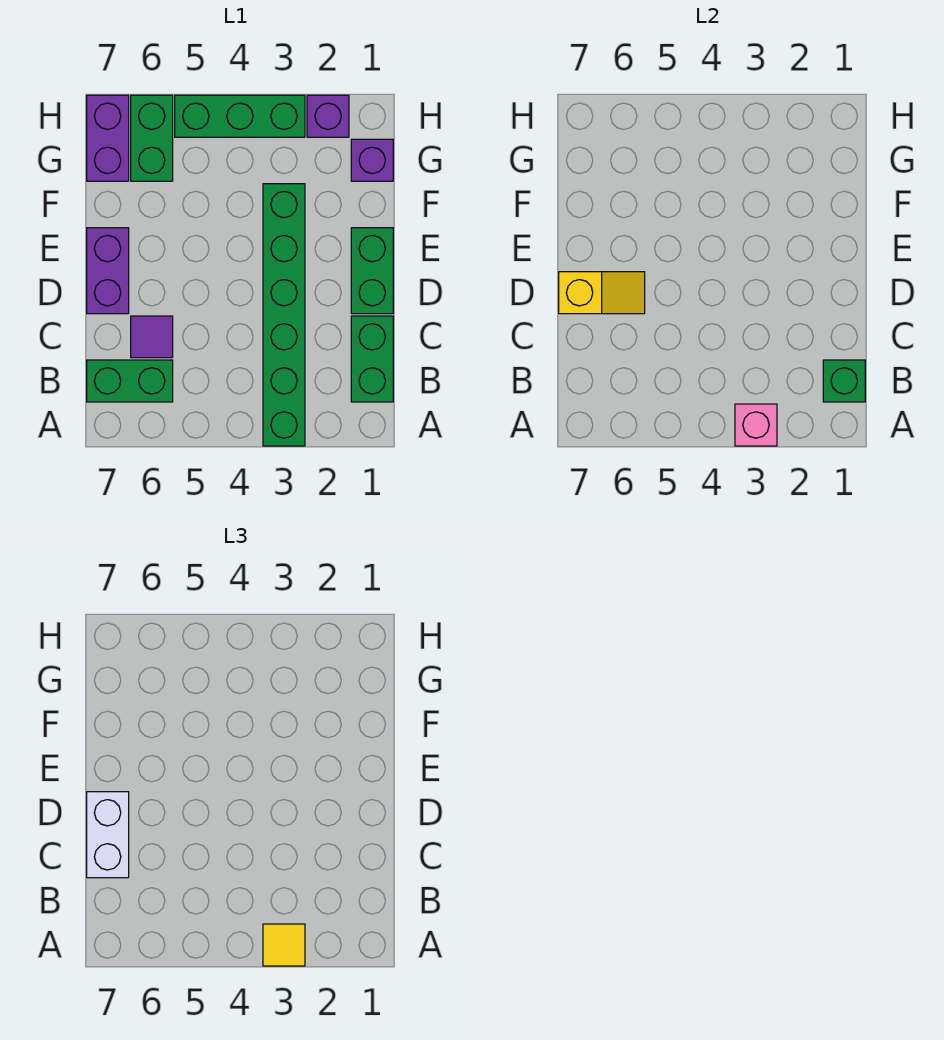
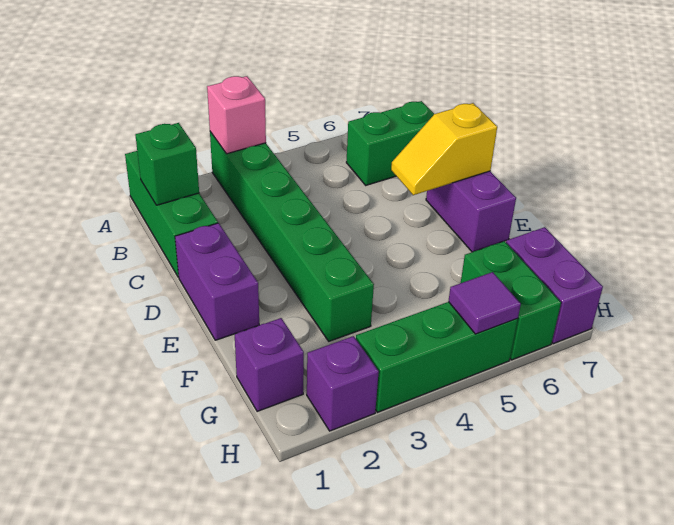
yellow 1x1 tile [263,924,305,966] -> none
green 1x2 brick [351,316,393,402] -> green 1x3 brick [125,151,218,277]
purple 1x1 tile [131,316,173,358] -> purple 1x1 tile moved to [448,272,521,334]
white 1x2 brick [87,792,129,878] -> none
green 1x2 brick [351,228,393,314] -> purple 1x2 brick [175,223,259,340]

